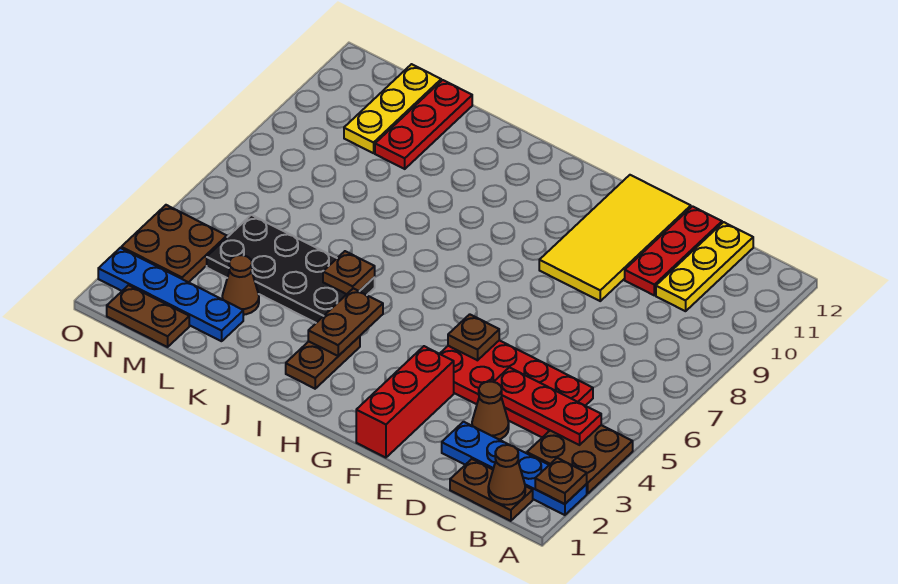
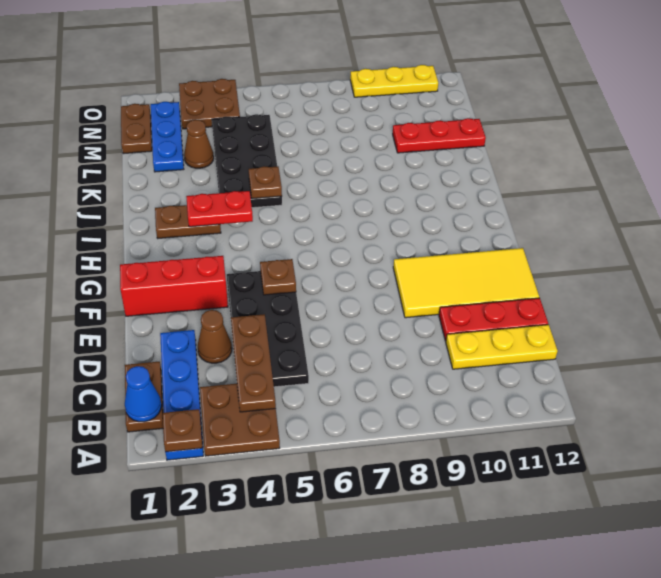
brown 1x1 cone [488,445,525,505] -> blue 1x1 cone [125,366,162,422]
red 1x3 plate [494,367,601,445] -> brown 1x3 plate [231,314,276,412]
red 2x4 plate [440,340,593,437] -> black 2x4 plate [227,271,309,387]
brown 1x2 plate [308,288,383,356] -> red 1x2 plate [186,191,253,227]
blue 1x4 plate [98,248,243,341] -> blue 1x3 plate [151,102,184,172]
yellow 1x3 plate [344,64,441,153] -> yellow 1x3 plate moved to [350,65,438,97]

